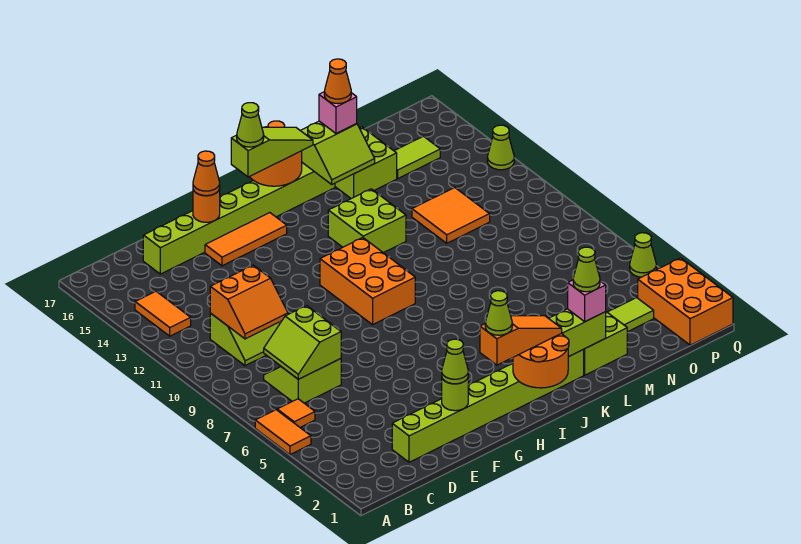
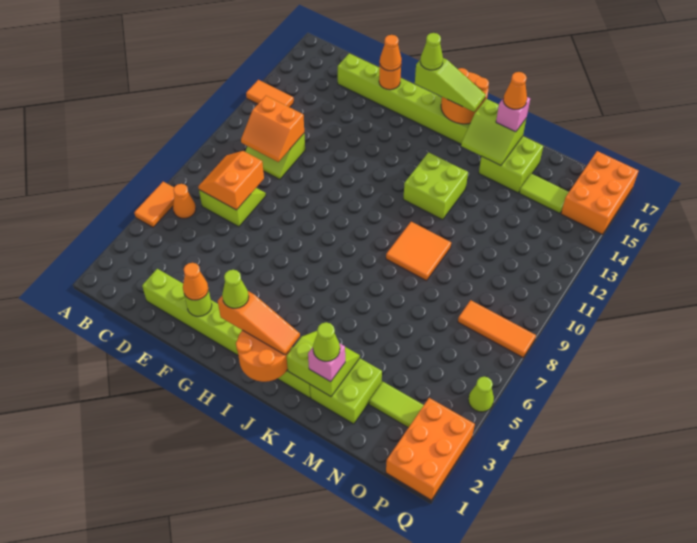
orange 1x1 tile [277,399,315,427] -> orange 1x1 cone [173,184,196,219]
orange 1x2 tile [135,291,191,336] -> orange 1x2 tile turned to [246,80,294,107]
lime 2x2 slope [264,306,341,379] -> orange 2x2 slope [198,151,264,210]
lime 1x1 cone [442,339,468,384] -> orange 1x1 cone [183,263,208,300]
orange 1x3 tile [205,213,287,266] -> orange 1x3 tile moved to [458,300,536,357]
orange 2x3 brick [320,238,415,325] -> orange 2x3 brick moved to [561,151,638,235]
orange 2x2 tile [412,188,490,243] -> orange 2x2 tile moved to [386,222,451,281]
lime 1x1 cone [487,125,514,170] -> none

